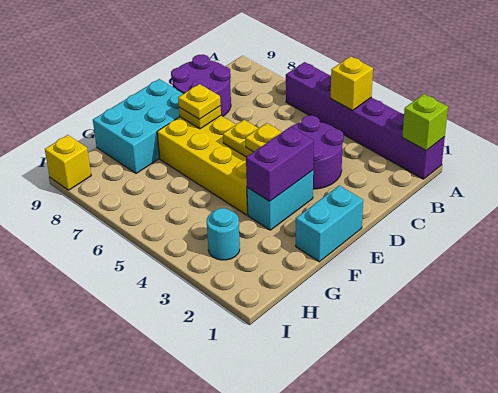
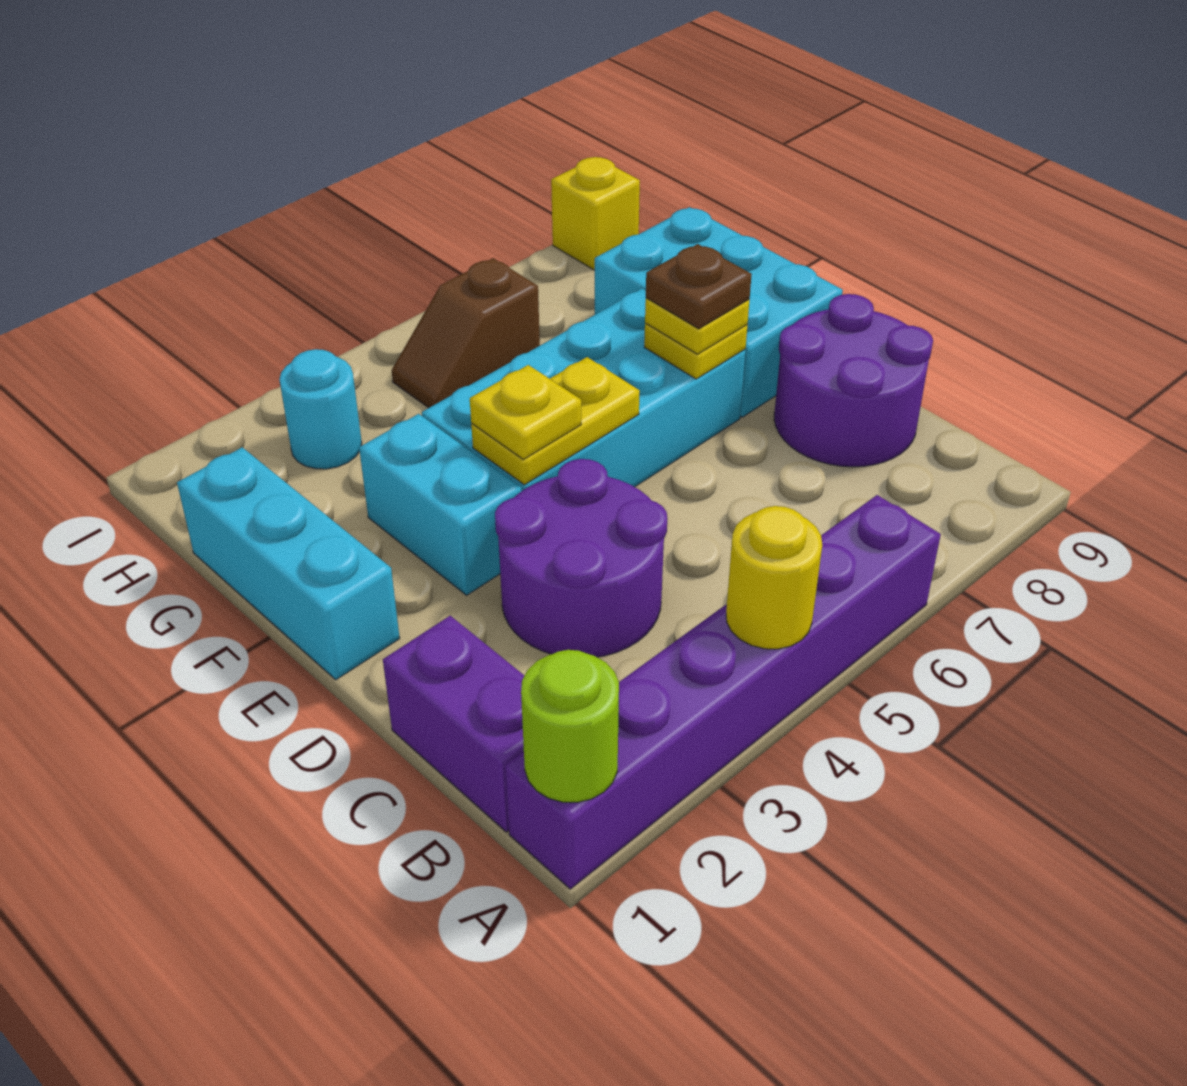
lime 1x1 brick [402,94,448,150] -> lime 1x1 round brick [521,650,619,802]
yellow 1x1 brick [331,56,373,110] -> yellow 1x1 round brick [726,506,822,649]
cyan 1x2 brick [296,186,363,262] -> cyan 1x3 brick [177,447,400,680]
purple 1x2 brick [246,127,314,201] -> purple 1x2 brick moved to [383,616,524,832]
yellow 2x4 brick [157,116,248,215] -> cyan 2x4 brick [422,289,745,491]
none -> brown 1x1 plate [646,244,752,329]
none -> brown 1x2 slope [392,258,540,408]

